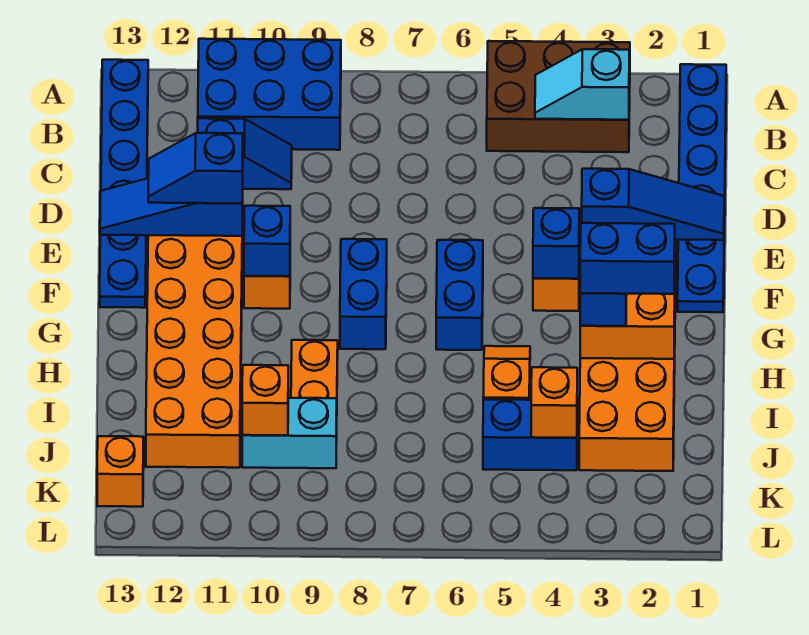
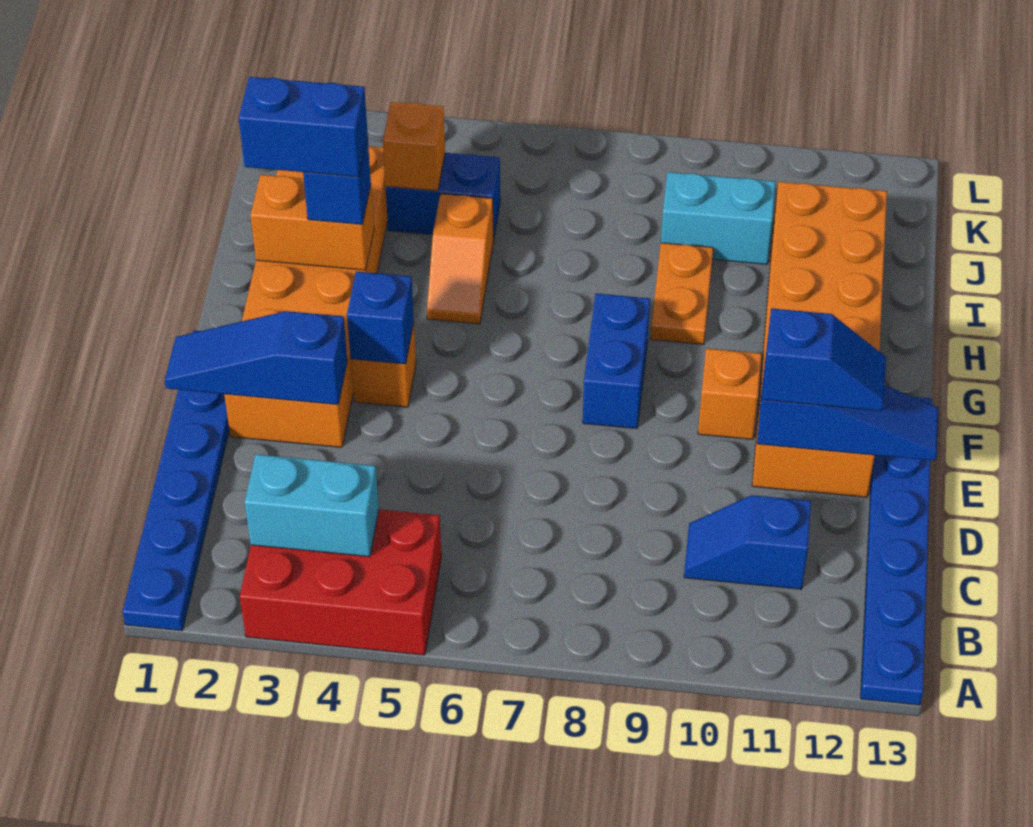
brown 2x3 brick [487,41,630,152] -> red 2x3 brick [240,509,441,655]
blue 2x3 brick [198,39,341,150] -> none
cyan 1x2 slope [535,49,629,120] -> cyan 1x2 brick [245,454,379,557]
blue 1x2 brick [436,240,483,350] -> none
blue 1x1 brick [244,206,290,276] -> none
orange 1x1 brick [242,365,288,435] -> none
orange 1x1 brick [97,436,144,507] -> none

